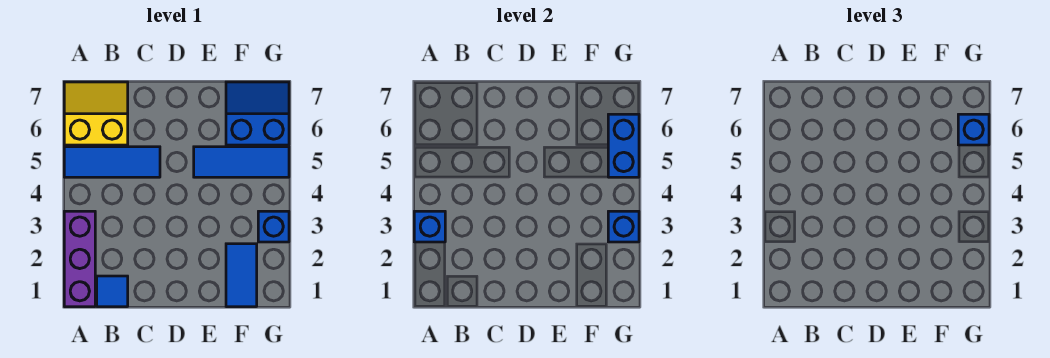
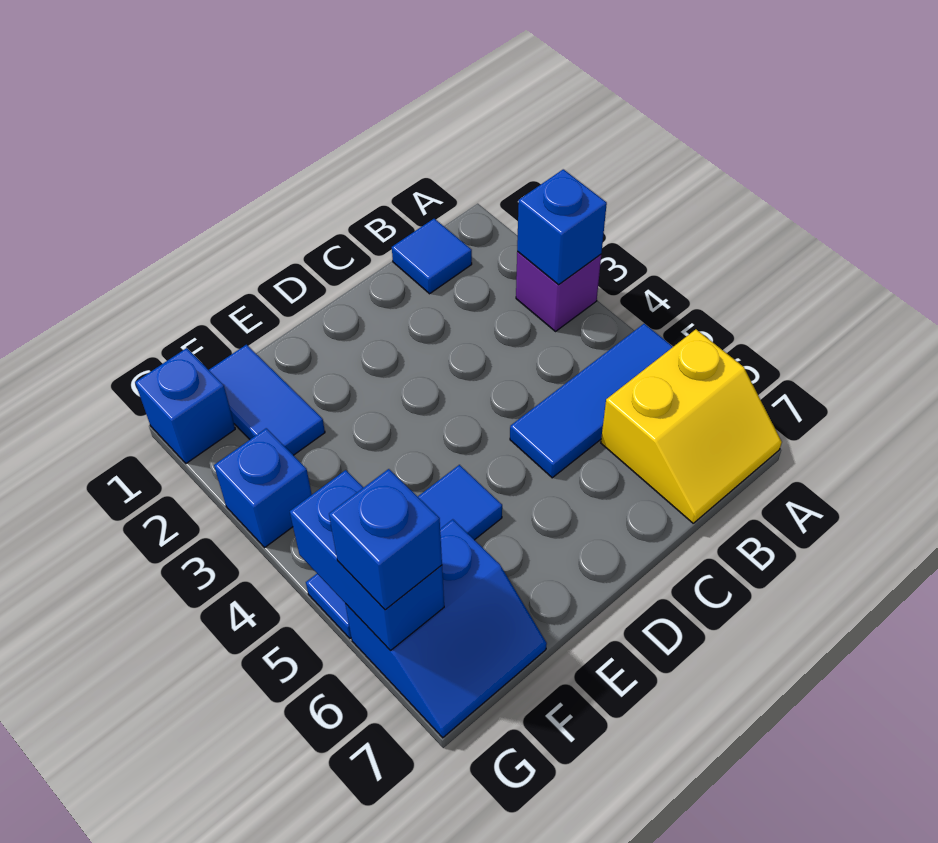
purple 1x3 brick [64,211,95,307] -> purple 1x1 brick [516,252,601,331]
blue 1x1 brick [608,211,639,242] -> blue 1x1 brick moved to [135,348,235,463]

